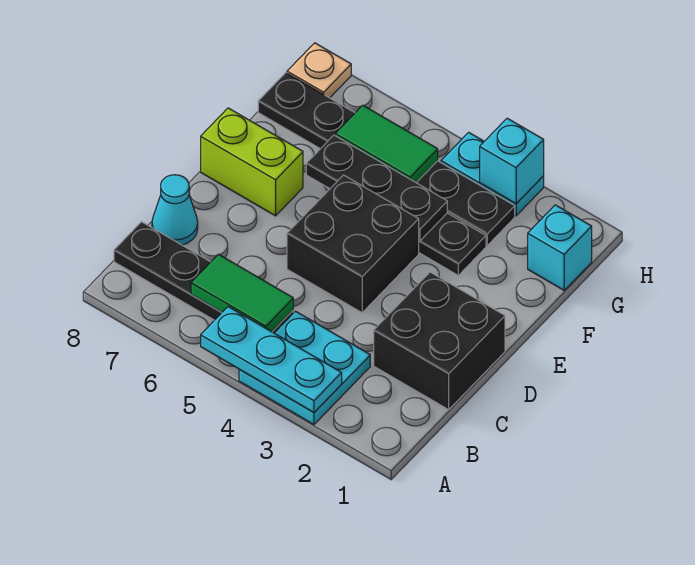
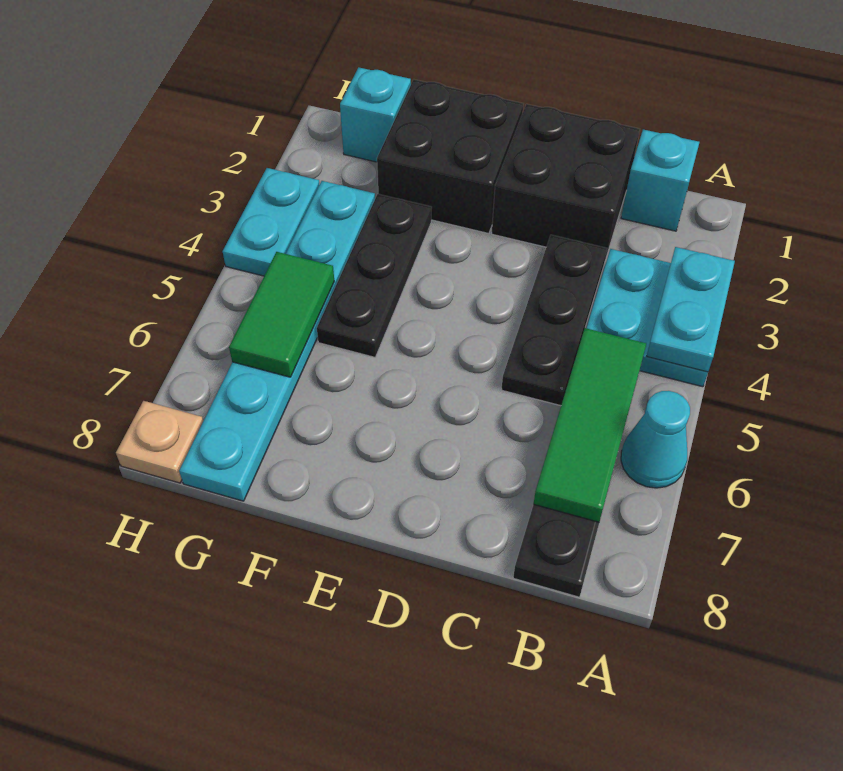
cyan 1x3 plate [201,307,342,412] -> cyan 1x2 plate [647,247,735,372]
green 1x2 tile [191,254,293,332] -> green 1x3 tile [534,328,646,522]
cyan 1x1 cone [152,175,198,245] -> cyan 1x1 cone moved to [621,391,690,488]
black 2x2 brick [287,175,419,313] -> black 2x2 brick moved to [377,80,523,234]
lime 1x2 brick [201,108,303,216] -> none
black 1x3 plate [306,135,447,241] -> black 1x3 plate moved to [501,235,607,406]
black 1x6 plate [258,73,515,245] -> cyan 1x6 plate [179,181,375,501]
cyan 1x1 brick [480,118,544,204] -> cyan 1x1 brick moved to [621,129,699,231]

